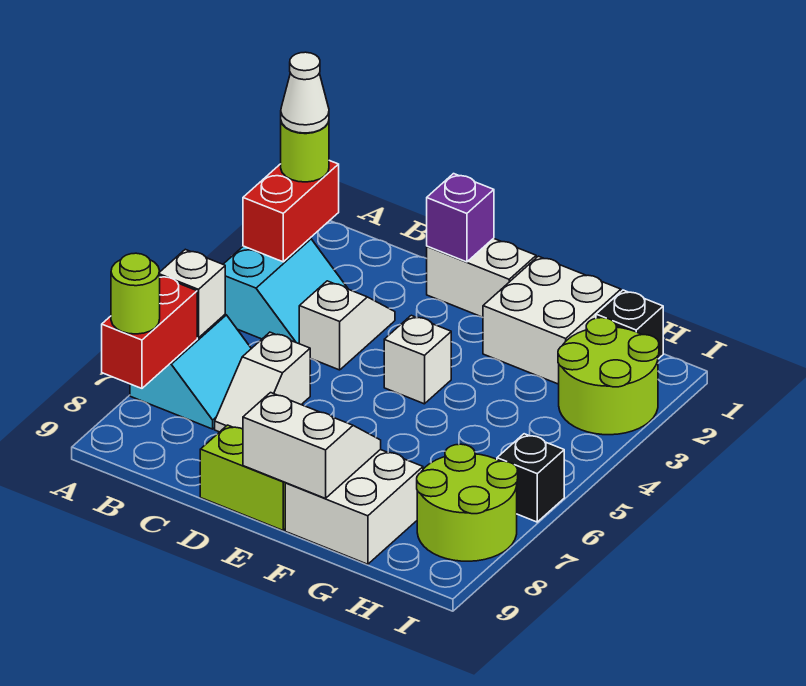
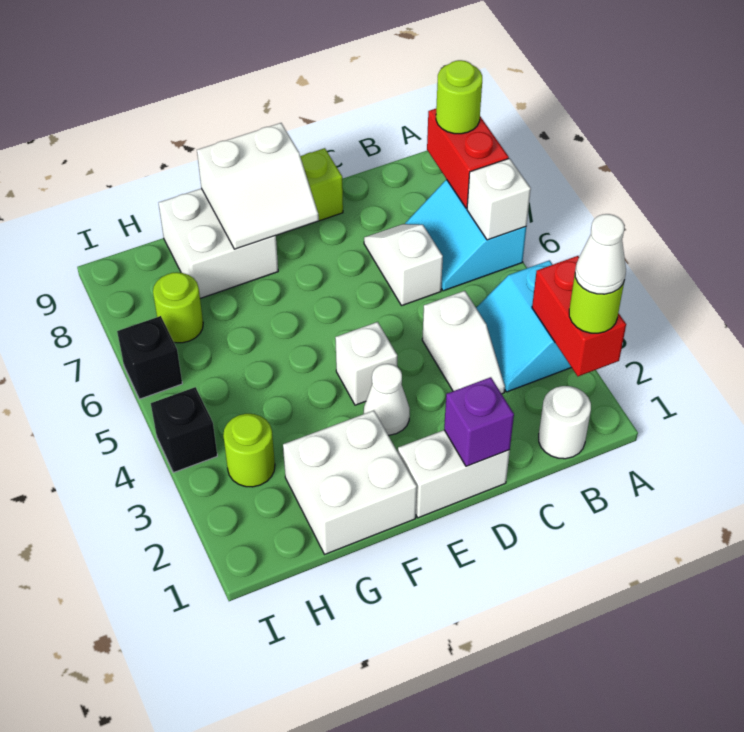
none -> white 1x1 round brick [539,386,591,459]
none -> white 1x1 cone [364,364,410,435]
black 1x1 brick [596,290,663,359] -> black 1x1 brick moved to [151,387,217,473]
lime 2x2 round brick [558,318,659,435] -> lime 1x1 round brick [223,414,275,487]
lime 2x2 round brick [417,444,518,561] -> lime 1x1 round brick [153,272,203,343]

